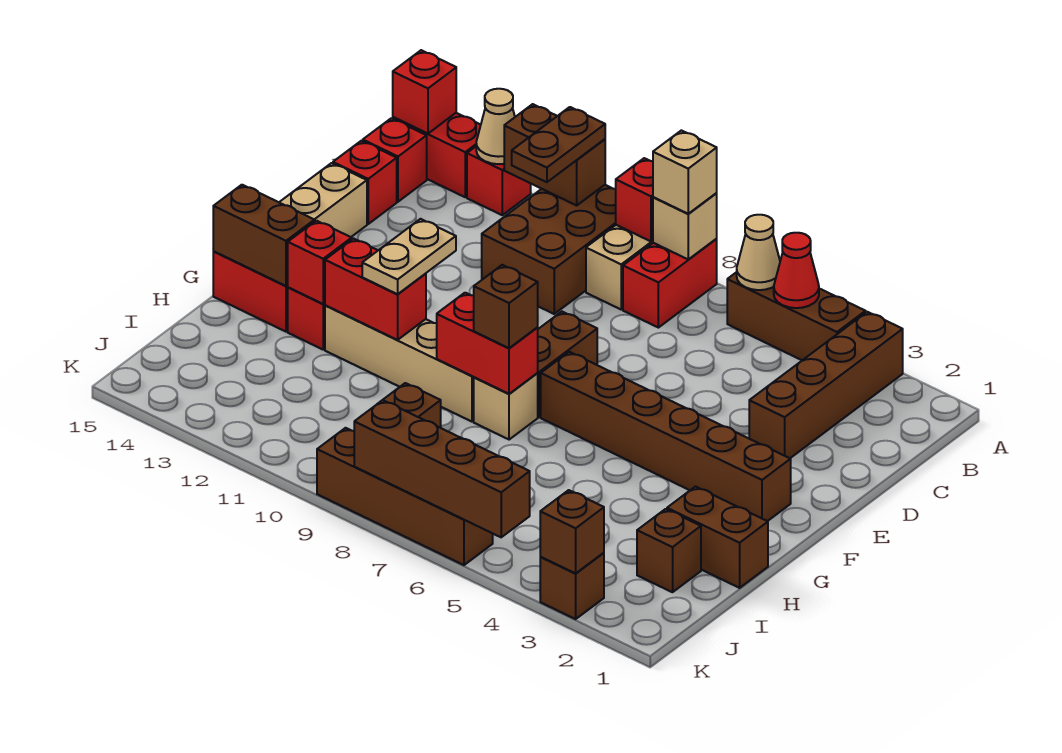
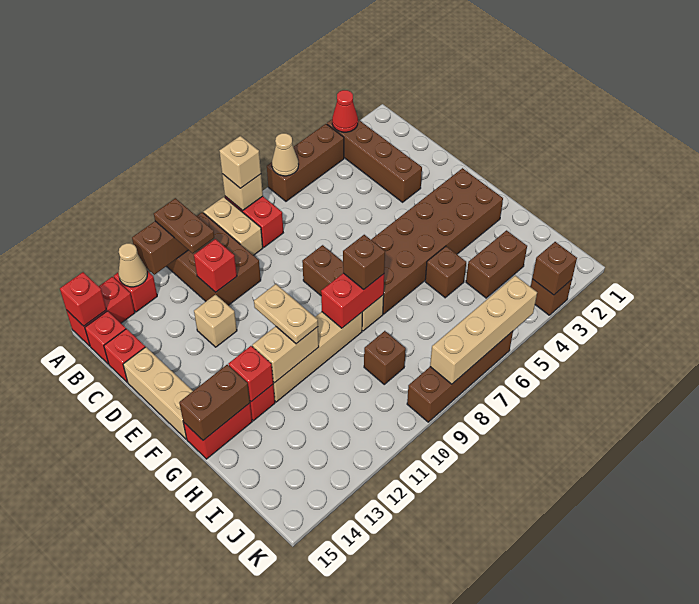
red 1x1 cone [774,233,819,308] -> red 1x1 cone moved to [332,90,358,132]
red 1x1 brick [616,158,653,241] -> red 1x1 brick moved to [194,239,237,292]
none -> tan 1x1 brick [194,295,237,347]
brown 1x6 brick [541,352,791,521] -> brown 2x6 brick [371,168,503,314]
red 1x2 brick [325,239,426,340] -> tan 1x2 brick [252,326,319,383]
brown 1x2 brick [667,487,768,588] -> brown 1x2 brick moved to [466,230,527,298]
brown 1x1 brick [637,509,701,592] -> brown 1x1 brick moved to [425,246,466,298]
brown 1x4 brick [354,400,530,537] -> tan 1x4 brick [430,276,537,384]

